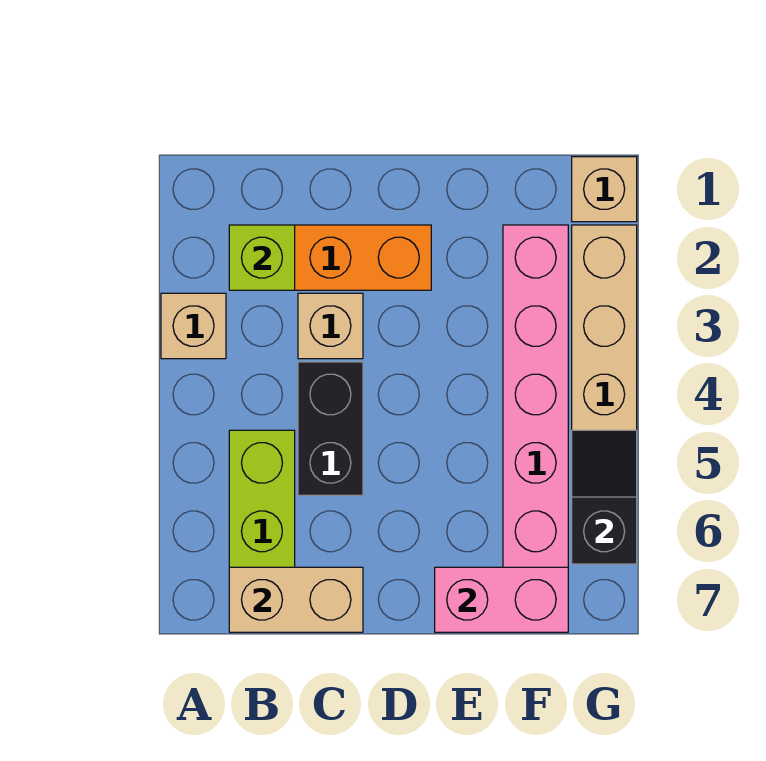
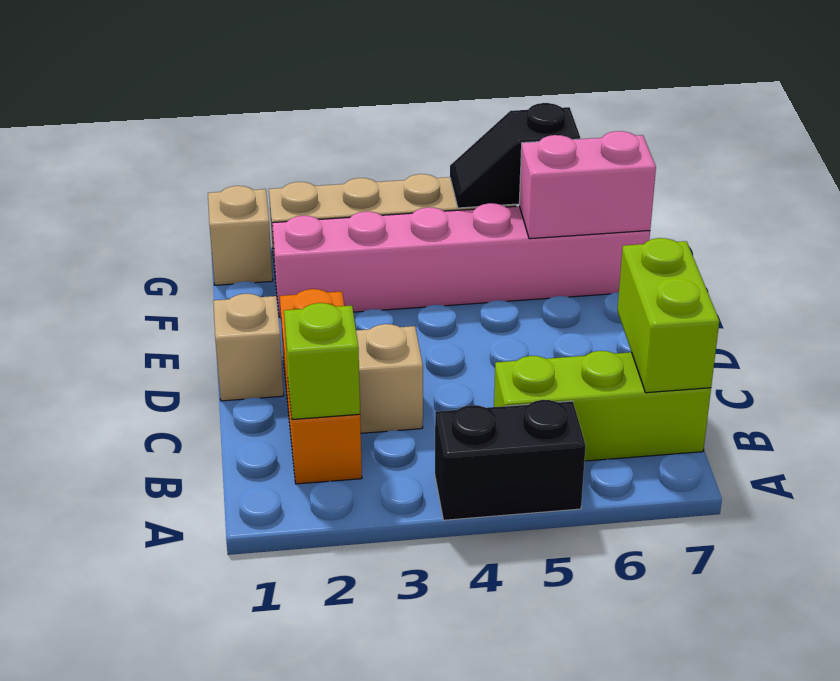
tan 1x1 brick [161,293,226,359] -> tan 1x1 brick moved to [213,294,284,401]
tan 1x2 brick [229,567,363,632] -> lime 1x2 brick [617,238,719,393]
black 1x2 brick [298,362,363,495] -> black 1x2 brick moved to [435,400,586,520]
pink 1x2 brick [435,567,568,632] -> pink 1x2 brick turned to [519,131,656,239]

